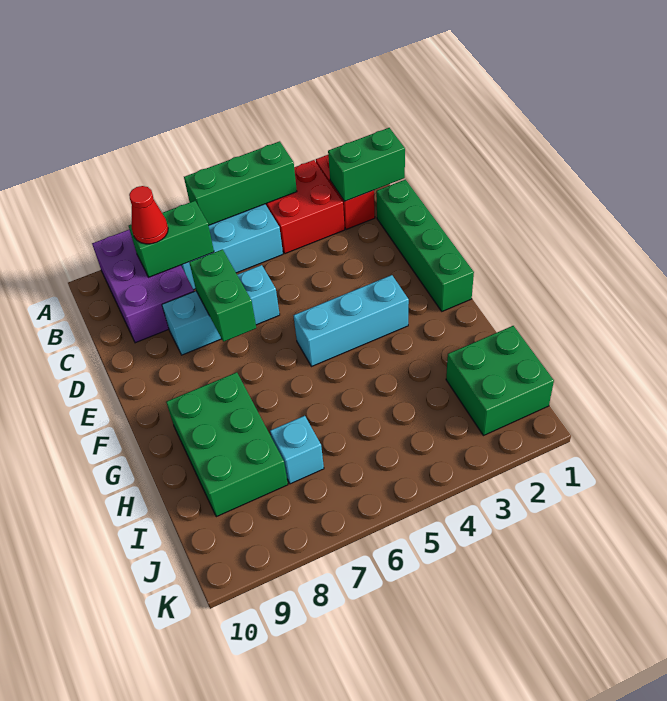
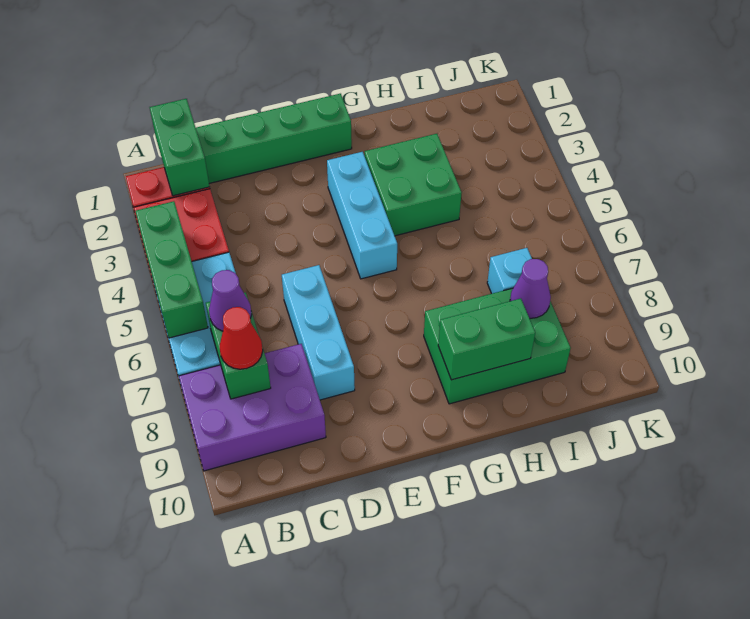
none -> purple 1x1 cone [209,270,252,331]
green 1x2 brick [189,249,256,342] -> green 1x2 brick moved to [438,299,535,380]
green 2x2 brick [446,326,554,436] -> green 2x2 brick moved to [365,134,462,236]
none -> purple 1x1 cone [510,259,551,318]

